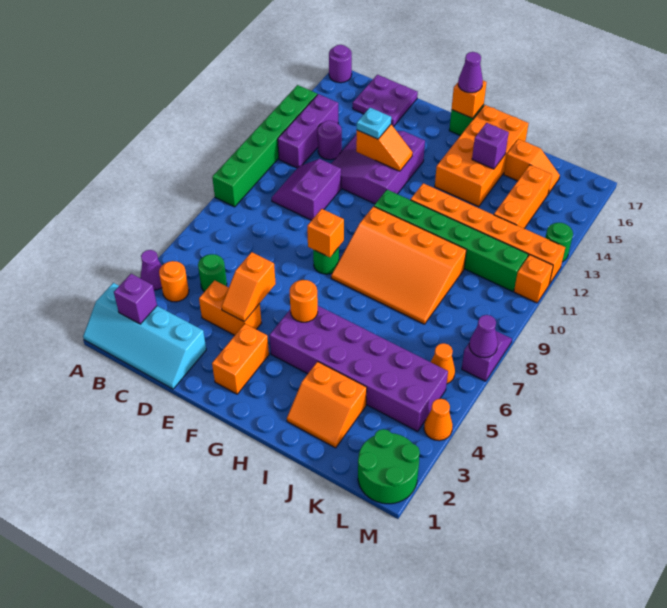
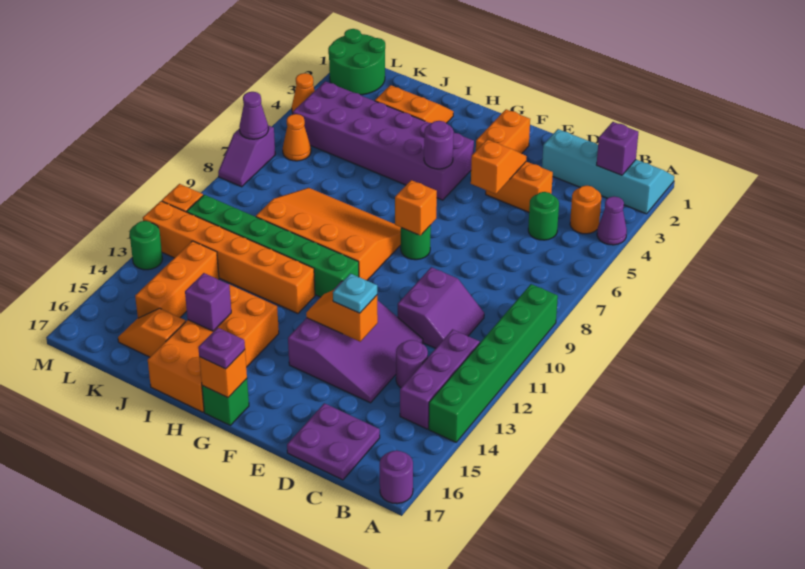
orange 1x1 round brick [289,280,318,322] -> purple 1x1 round brick [424,121,454,169]
purple 1x1 cone [458,52,483,93] -> purple 1x1 plate [198,328,245,369]

